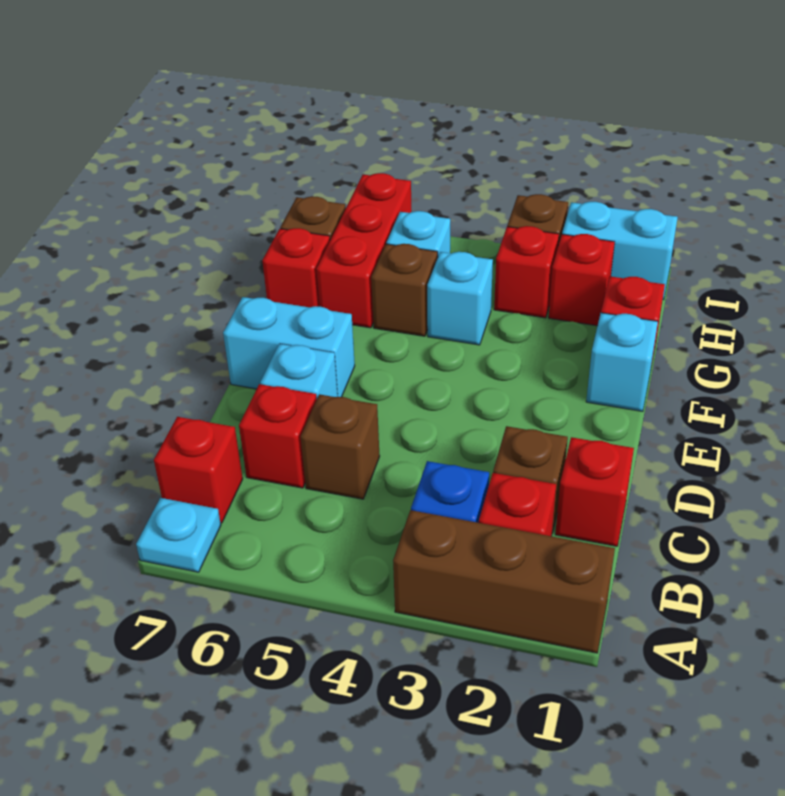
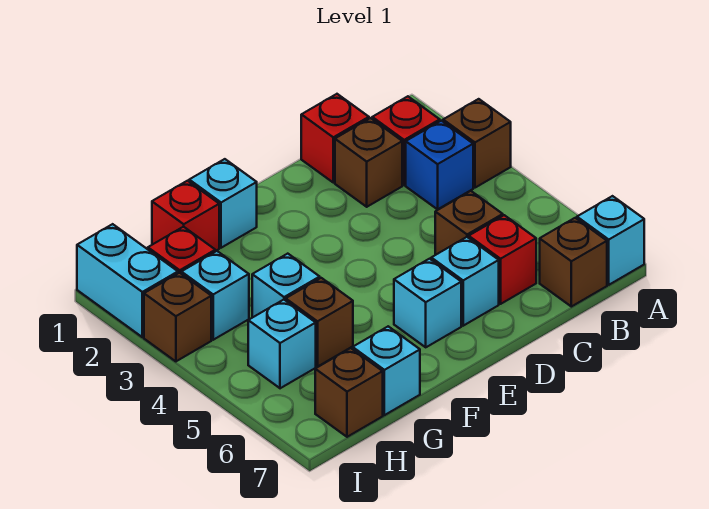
brown 1x3 brick [393,510,615,653] -> brown 1x1 brick [443,99,511,188]
cyan 1x1 plate [136,498,221,572] -> cyan 1x1 brick [577,196,644,285]
red 1x1 brick [154,417,243,523] -> brown 1x1 brick [540,218,607,307]
cyan 1x2 brick [223,297,355,397] -> cyan 1x1 brick [394,259,461,347]
red 1x3 brick [316,173,412,328] -> none
red 1x1 brick [262,228,330,307] -> cyan 1x1 brick [353,326,420,415]
red 1x1 brick [494,226,559,318] -> cyan 1x1 brick [181,251,249,340]

